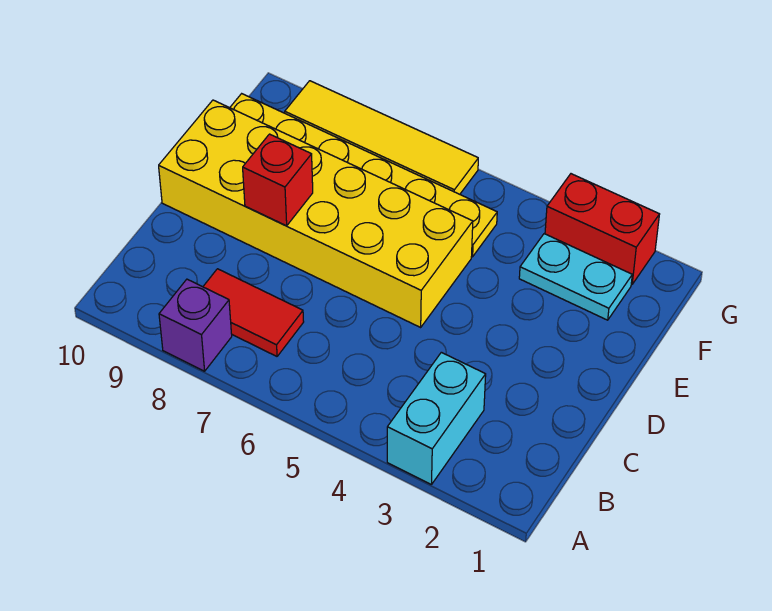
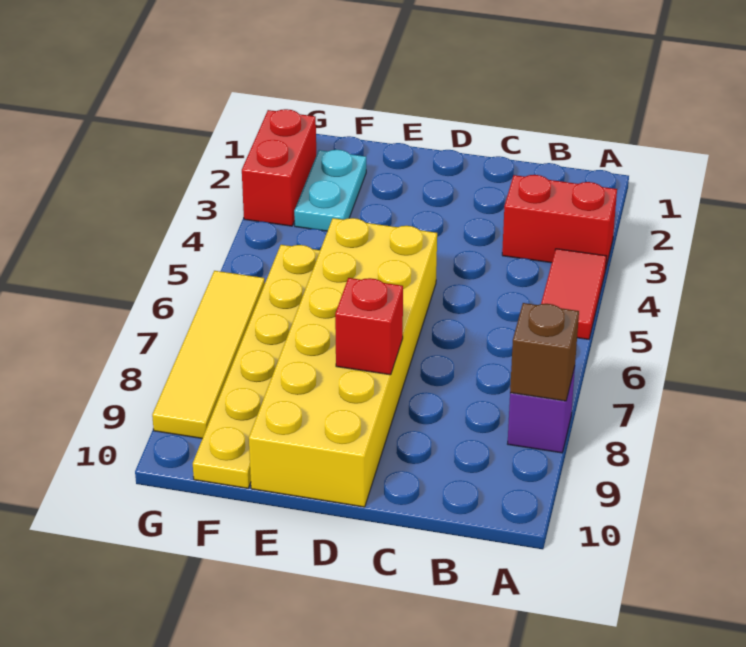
cyan 1x2 brick [387,352,486,485] -> red 1x2 brick [502,175,617,270]
none -> brown 1x1 brick [510,303,579,401]
red 1x2 tile [203,269,304,356] -> red 1x2 tile moved to [541,249,606,339]

